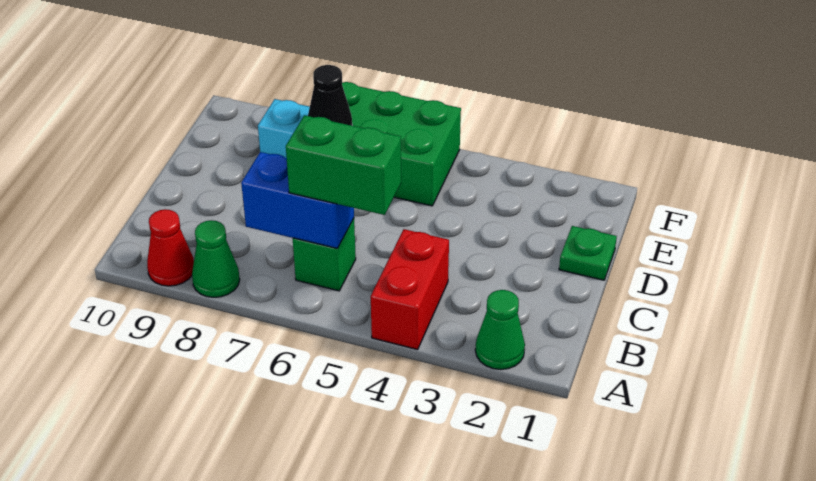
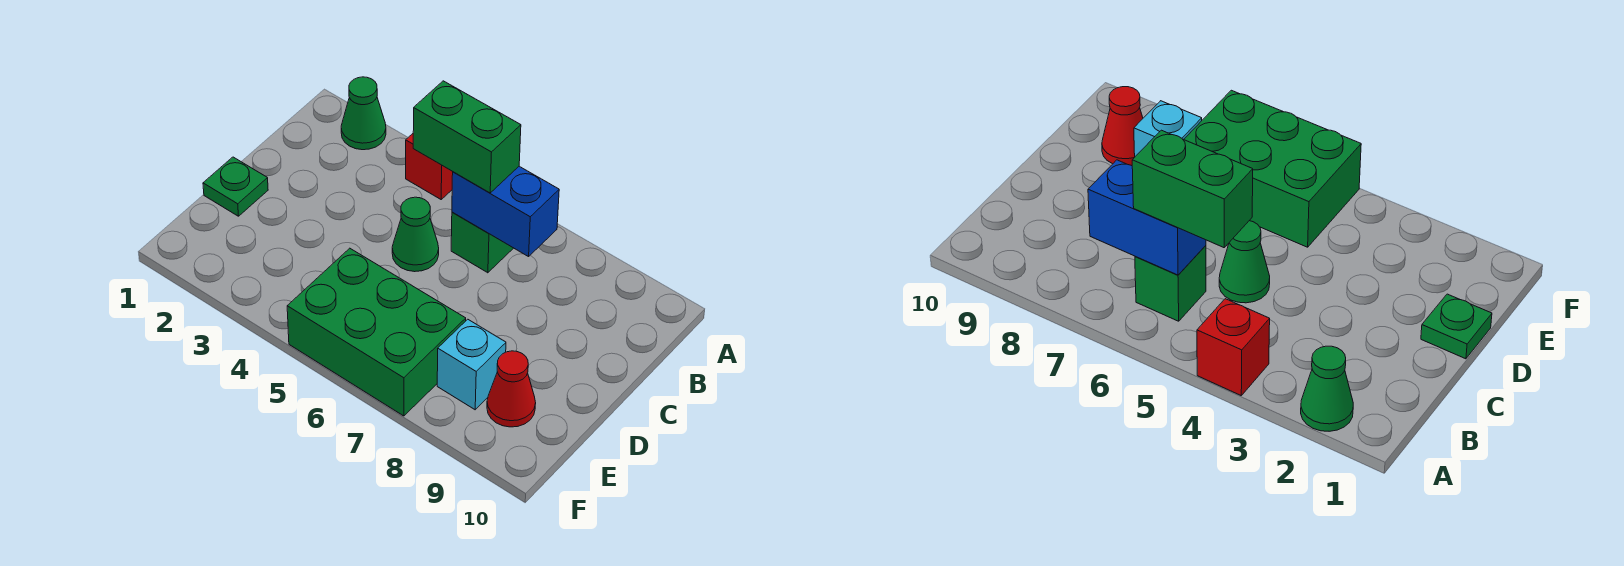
red 1x2 brick [371,229,449,350] -> red 1x1 brick [406,134,453,199]
green 1x1 cone [192,220,240,297] -> green 1x1 cone moved to [392,197,439,272]
red 1x1 cone [147,209,194,286] -> red 1x1 cone moved to [487,351,536,427]
black 1x1 cone [308,65,352,126] -> none

